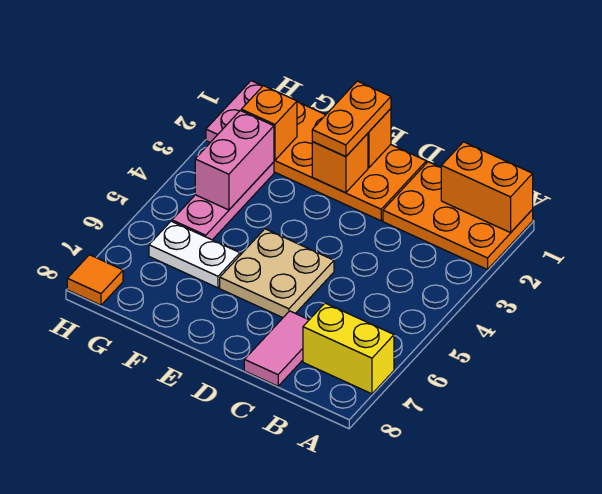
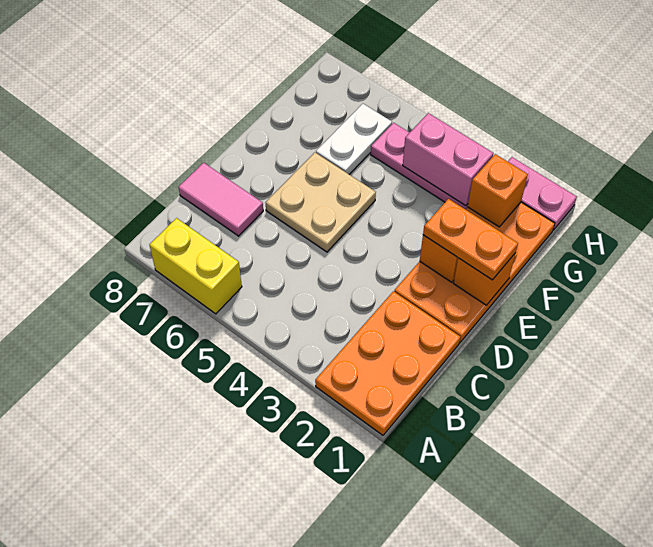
orange 1x2 brick [441,142,533,233] -> none
yellow 1x2 brick [303,303,394,394] -> yellow 1x2 brick turned to [149,218,242,314]
orange 1x1 tile [67,255,123,305] -> none

